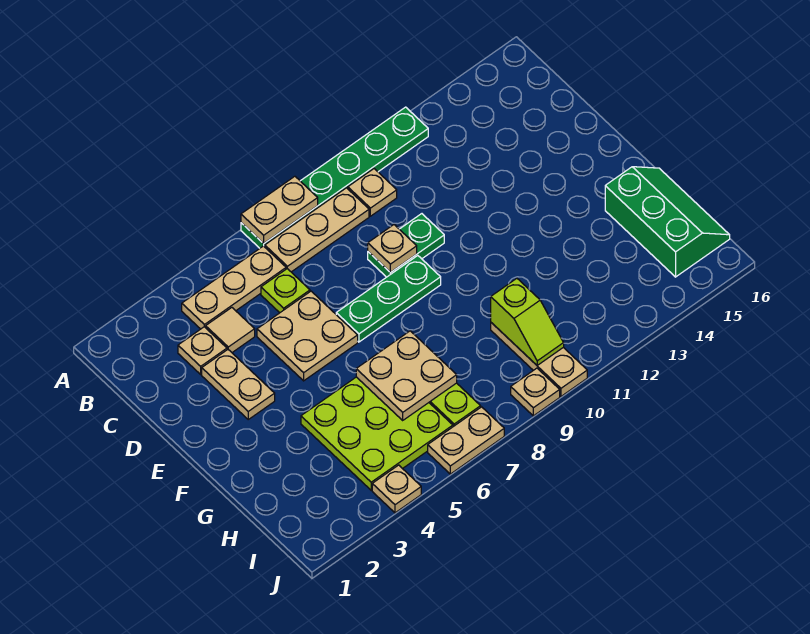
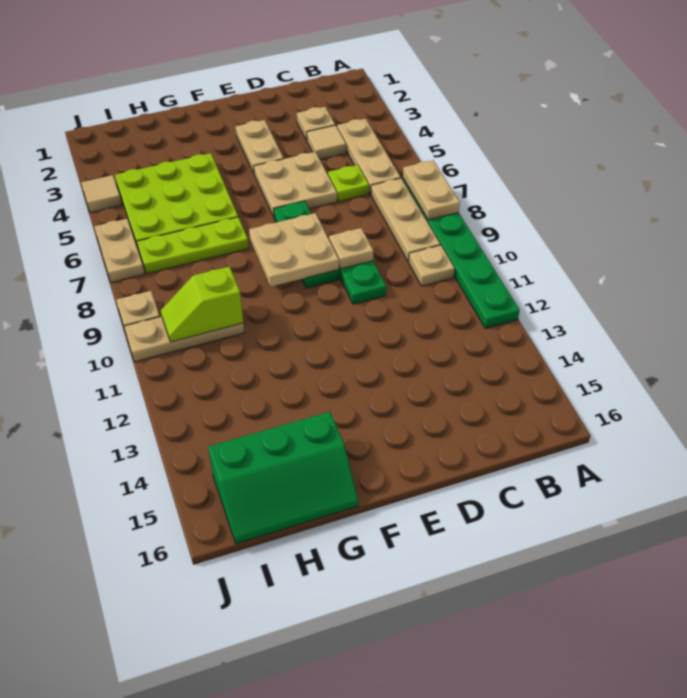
tan 1x2 plate [202,350,275,419] -> tan 1x2 plate turned to [236,120,284,173]
tan 2x2 plate [356,331,457,420] -> tan 2x2 plate moved to [249,213,339,287]
tan 1x1 plate [372,465,421,513] -> tan 1x1 tile [81,175,122,213]

